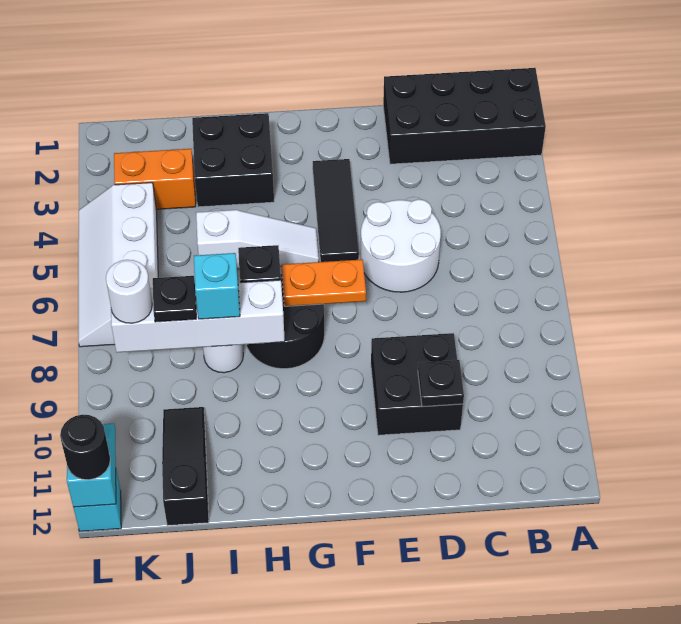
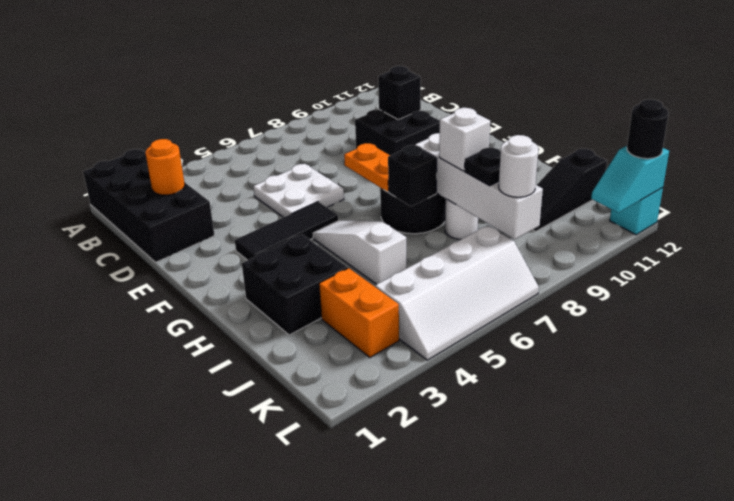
none -> orange 1x1 round brick [145,139,185,195]
white 2x2 round brick [361,199,441,292] -> white 2x2 plate [253,164,344,217]
black 1x1 plate [418,360,464,407] -> black 1x1 brick [378,66,421,120]
cyan 1x1 brick [194,253,240,319] -> white 1x1 brick [439,108,490,171]

